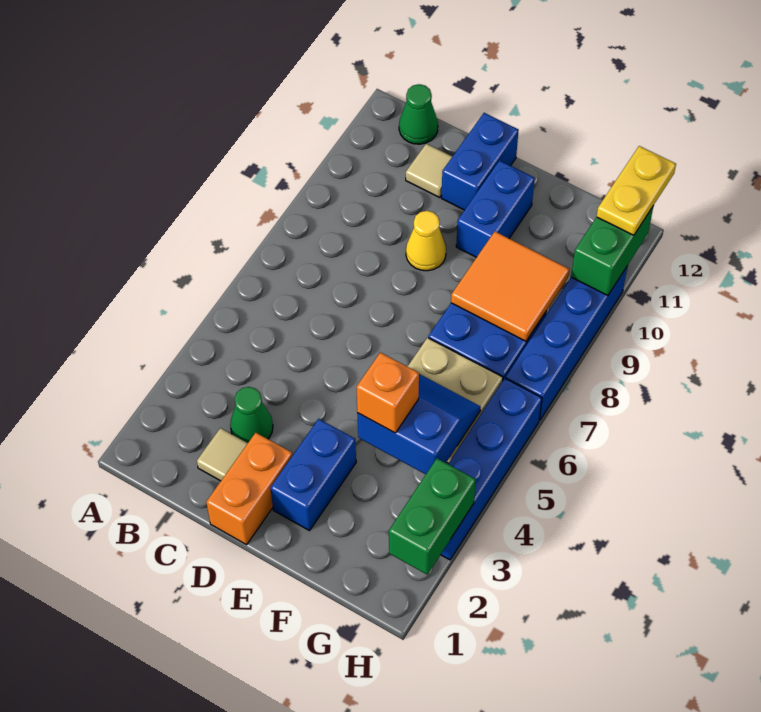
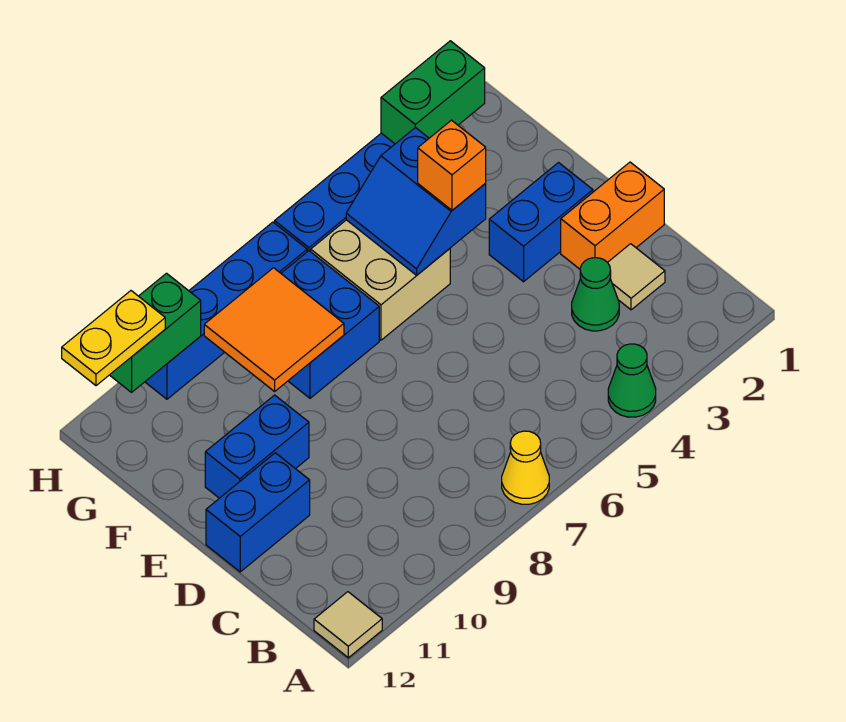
green 1x1 cone [399,84,438,144] -> green 1x1 cone moved to [608,344,656,417]
tan 1x1 tile [406,144,452,197] -> tan 1x1 tile moved to [314,592,382,658]
yellow 1x1 cone [406,211,446,271] -> yellow 1x1 cone moved to [502,431,549,504]

